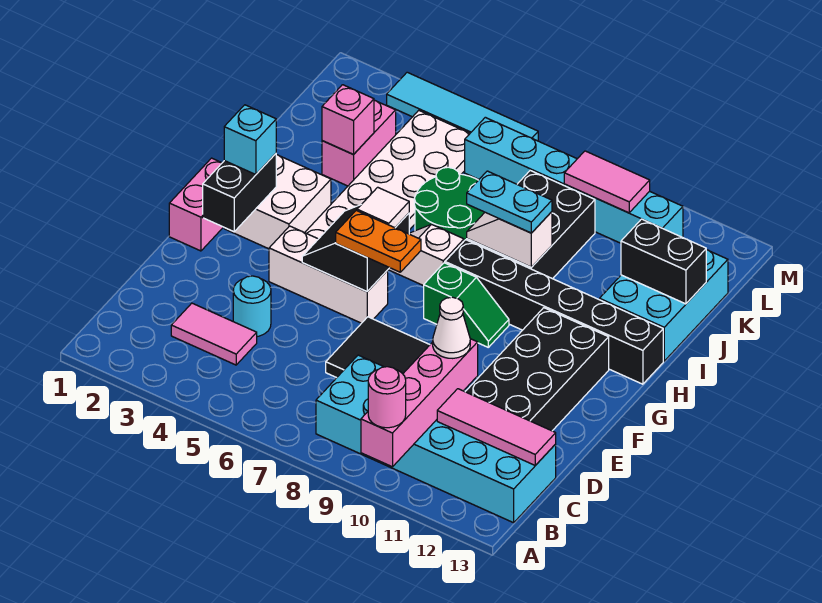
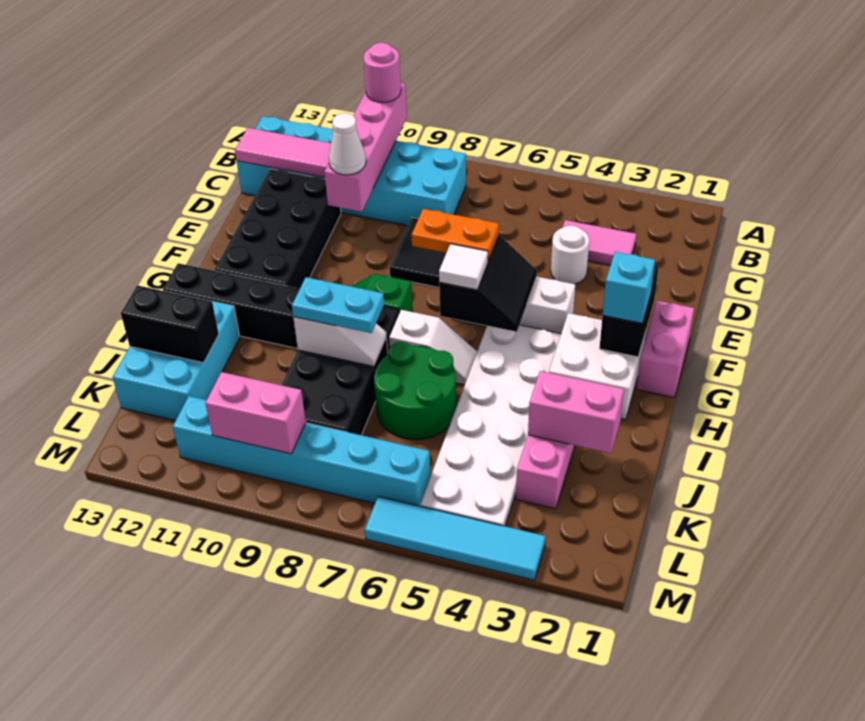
cyan 1x1 round brick [233,276,271,337] -> white 1x1 round brick [551,226,589,284]
pink 1x1 brick [322,85,374,154] -> pink 1x2 brick [528,371,624,453]
pink 1x2 tile [564,151,650,213] -> pink 1x2 brick [205,372,306,454]

